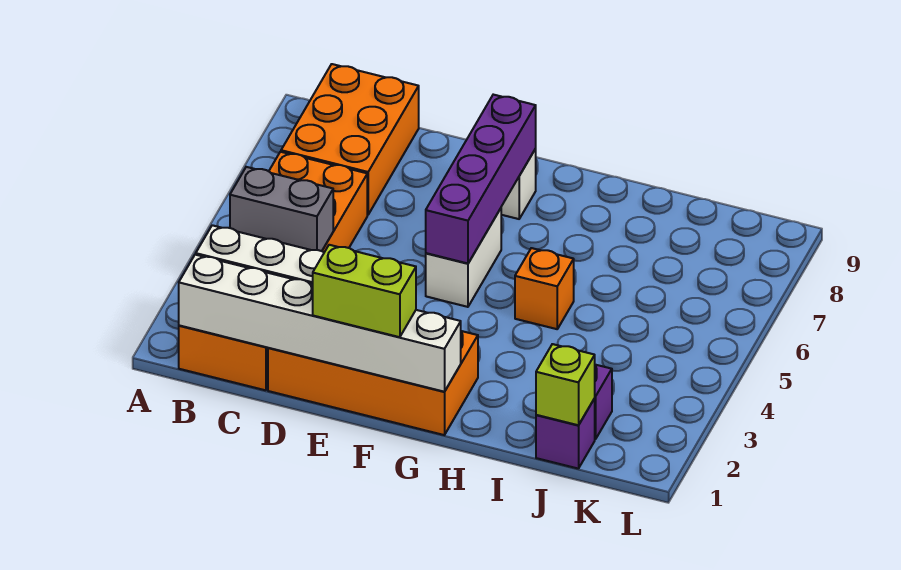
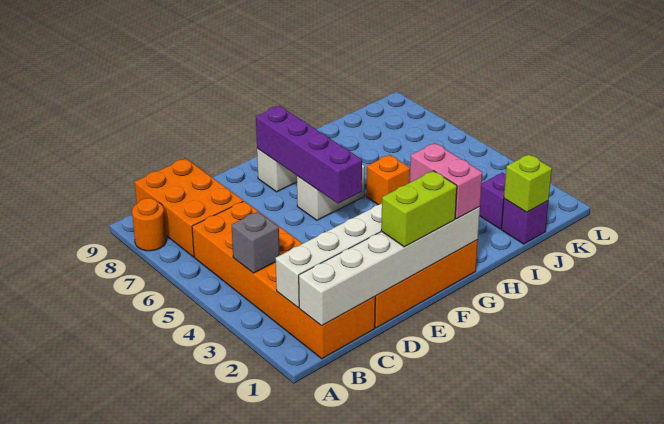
none -> orange 1x1 round brick [132,198,166,251]
grey 1x2 brick [230,167,333,251] -> grey 1x1 brick [231,212,280,273]
white 1x2 brick [426,208,501,307] -> white 1x2 brick turned to [297,164,365,220]
none -> pink 1x2 brick [410,143,482,219]

